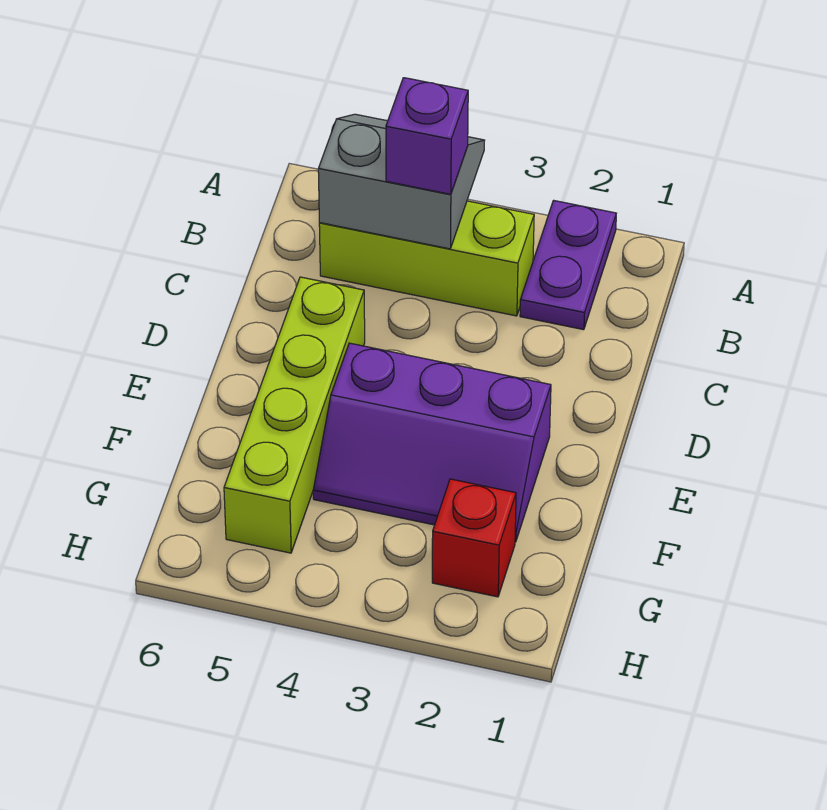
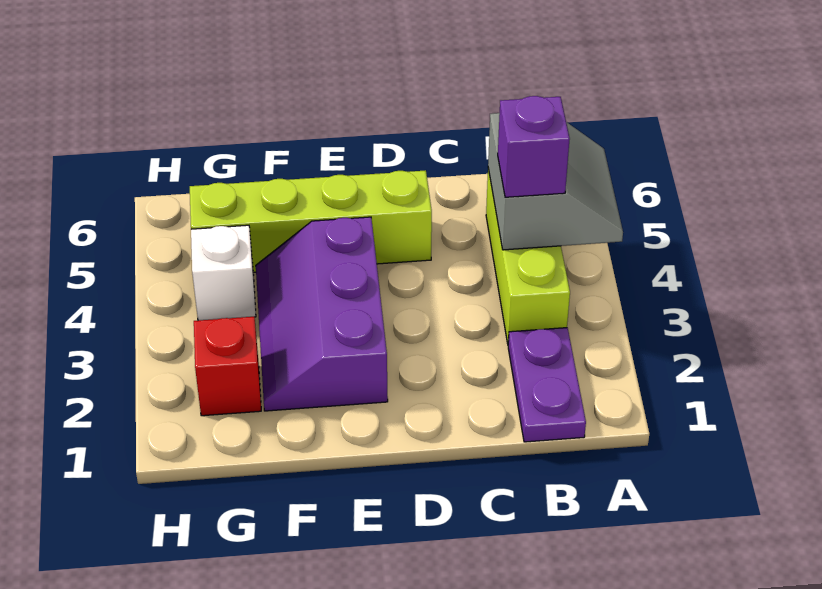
purple 1x2 plate [520,200,616,330] -> purple 1x2 plate turned to [508,328,586,442]
none -> white 1x1 brick [191,225,256,321]

